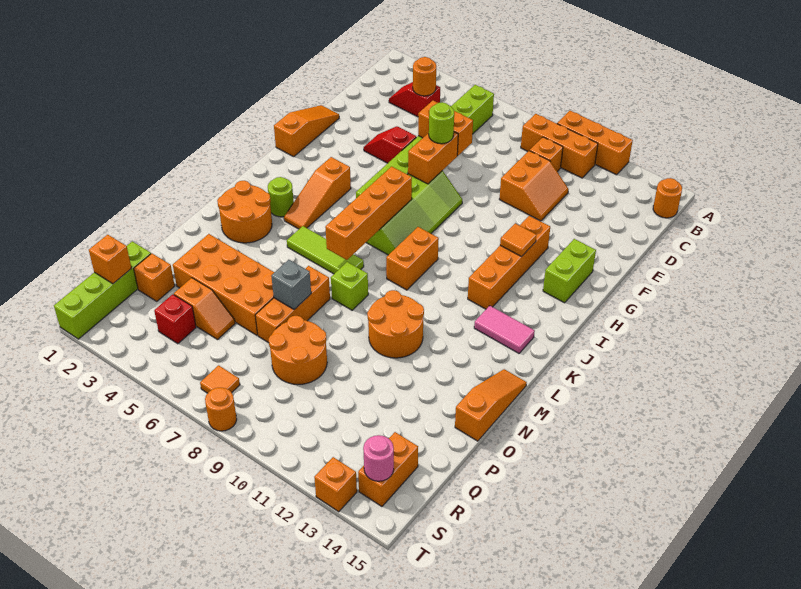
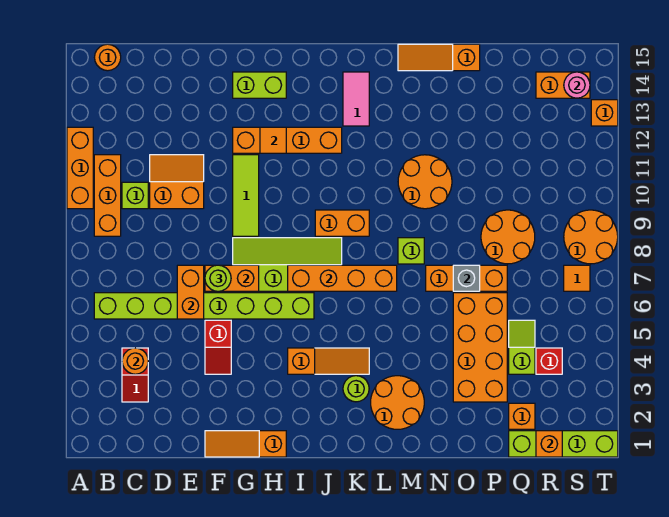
orange 1x1 brick [530,137,563,172] -> lime 1x1 brick [122,182,148,209]
lime 1x3 tile [287,226,364,274] -> lime 1x3 tile moved to [233,155,259,236]
orange 1x2 slope [174,278,235,340] -> lime 1x2 slope [509,320,535,374]
orange 1x1 round brick [205,388,237,431] -> orange 2x2 round brick [564,210,618,264]

